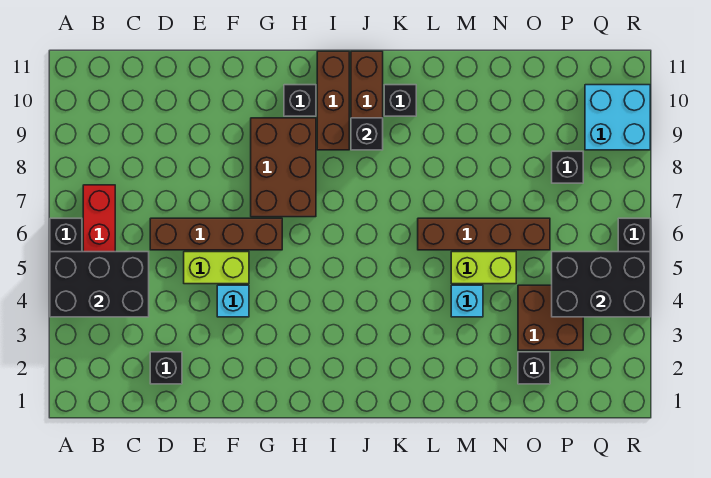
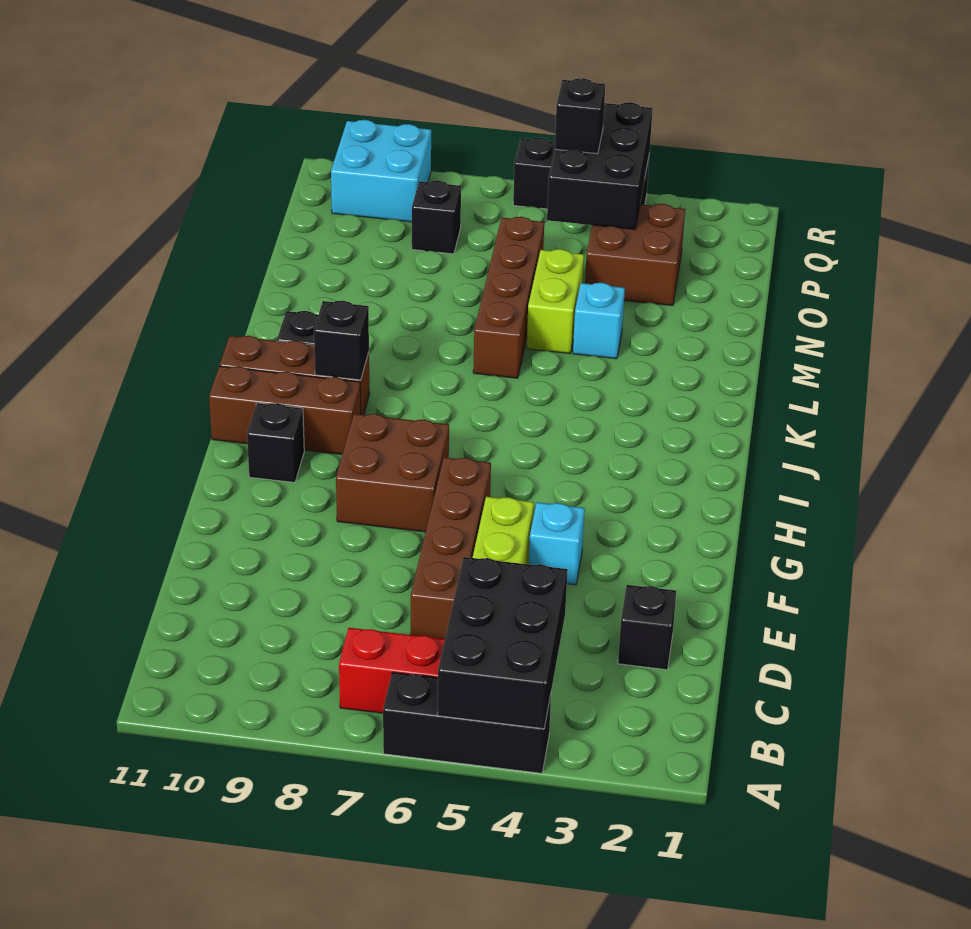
brown 2x3 brick [251,118,316,217] -> brown 2x2 brick [336,414,449,532]
black 1x1 brick [518,352,550,384] -> black 1x1 brick moved to [555,78,605,154]

